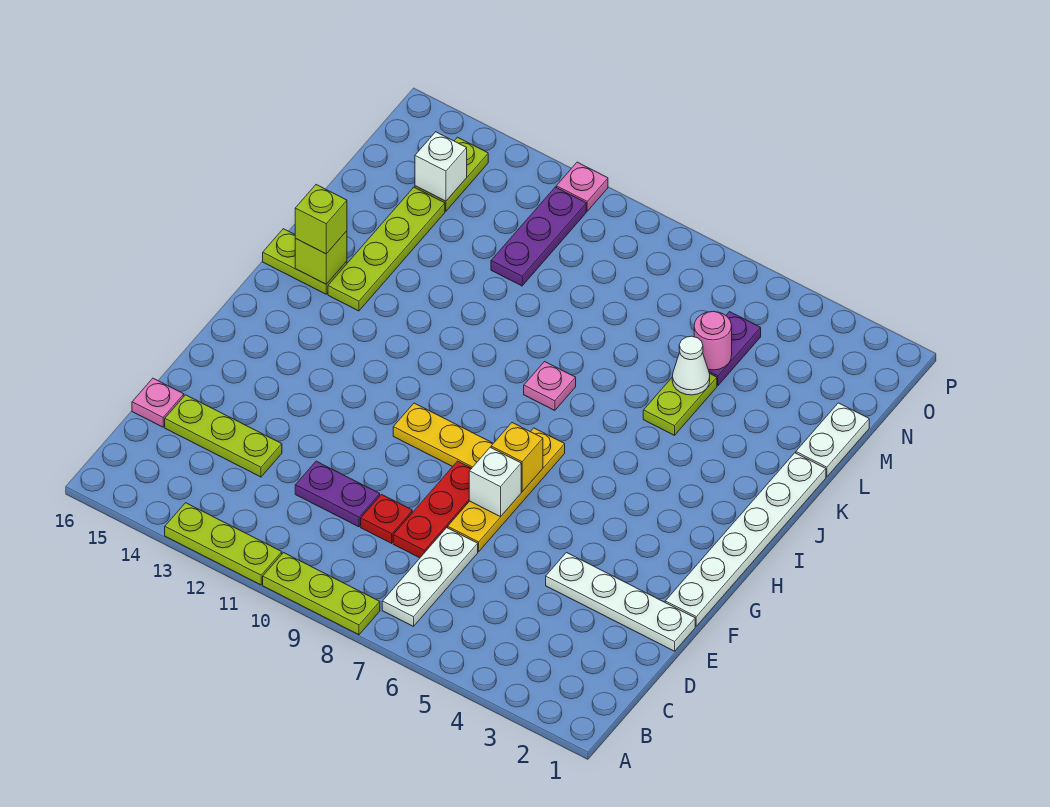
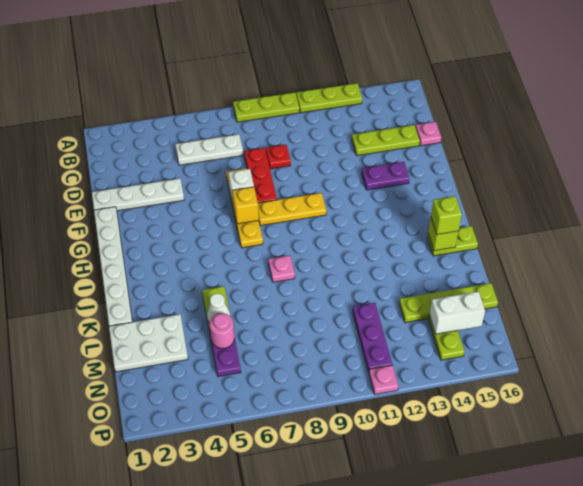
white 1x3 plate [382,528,478,626] -> white 1x3 plate turned to [175,134,243,165]
purple 1x2 plate [295,461,380,527] -> purple 1x2 plate moved to [362,162,410,190]
lime 1x4 plate [328,187,445,311] -> lime 1x4 plate turned to [399,283,498,323]
white 1x2 plate [796,403,869,477] -> white 2x3 plate [109,314,188,372]
white 1x1 brick [415,132,467,201] -> white 1x2 brick [429,292,485,334]

